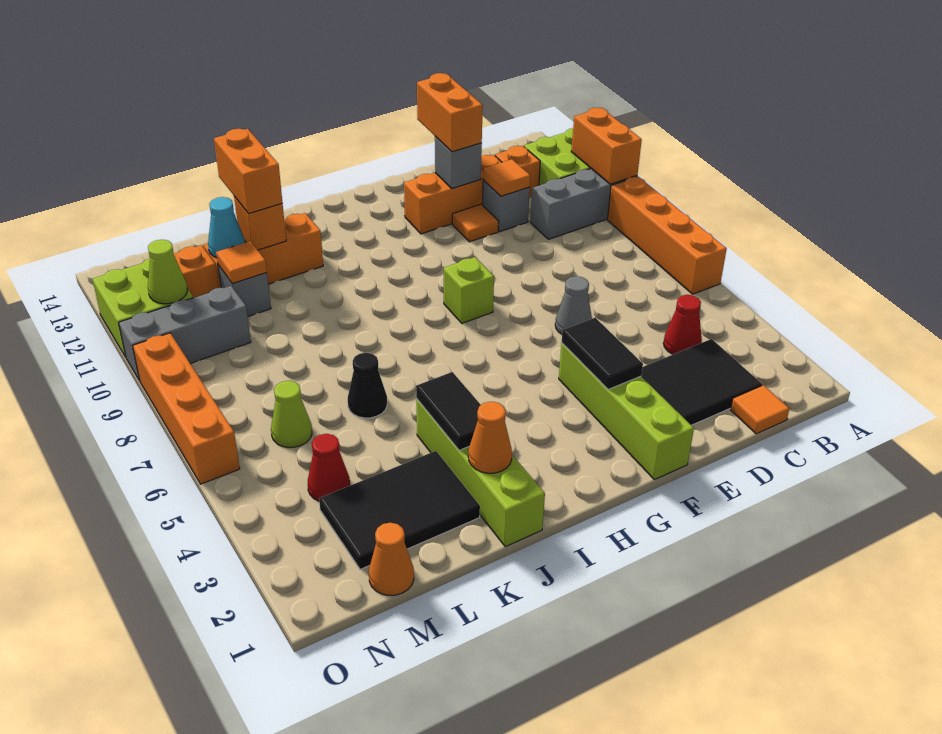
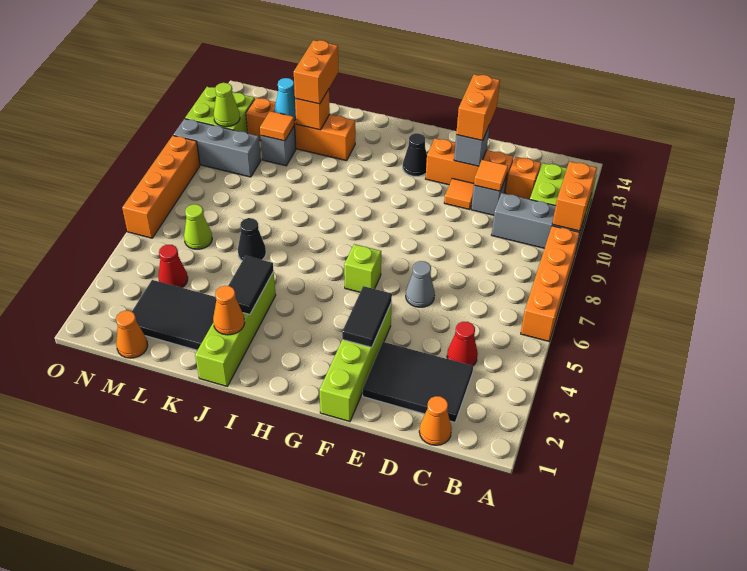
orange 1x1 tile [731,385,789,434] -> orange 1x1 cone [419,396,452,445]
lime 1x1 brick [444,257,494,323] -> lime 1x1 brick moved to [344,244,381,292]
none -> black 1x1 cone [403,133,427,176]

